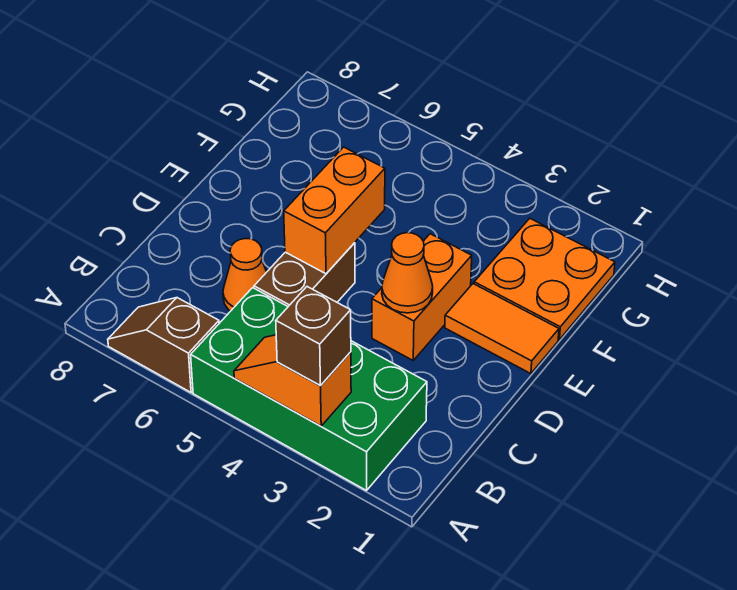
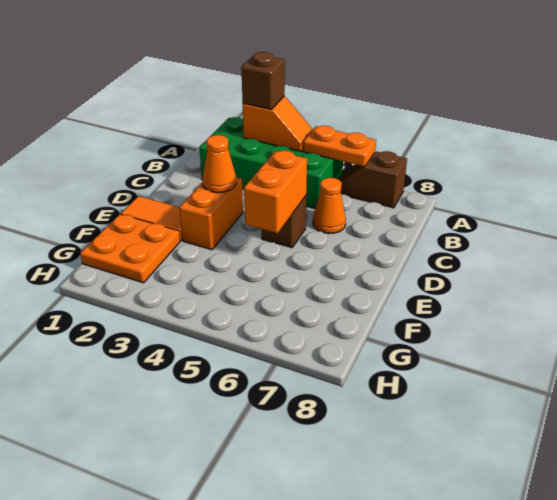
none -> orange 1x2 plate [303,126,376,166]
brown 1x2 slope [108,298,219,392] -> brown 1x2 slope turned to [338,151,407,208]
brown 1x2 brick [254,243,355,306] -> brown 1x1 brick [261,196,306,248]

